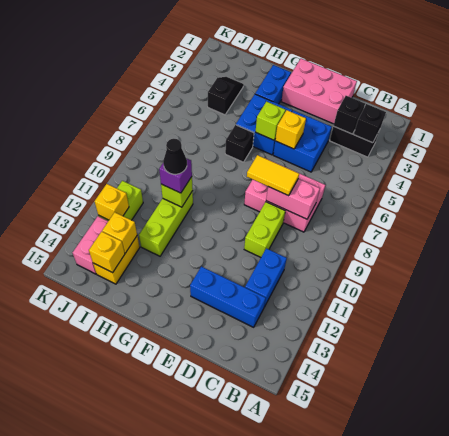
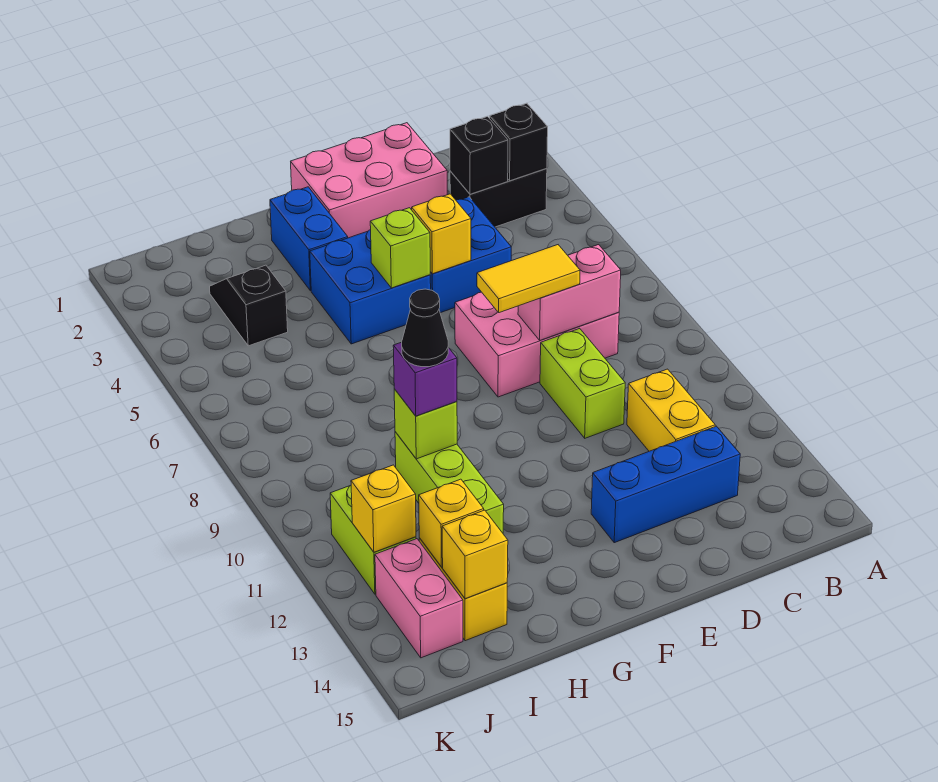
blue 1x2 brick [245,248,287,307] -> yellow 1x2 brick [627,369,715,451]
black 1x1 brick [225,125,254,162] -> none

